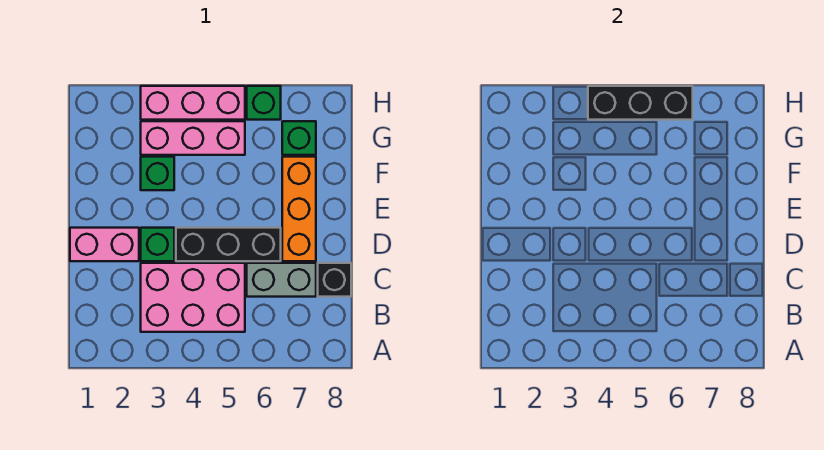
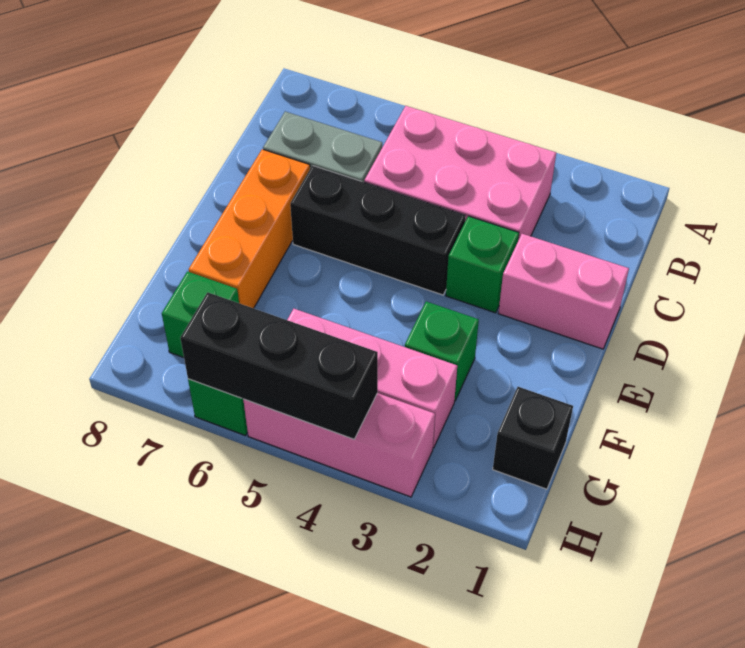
black 1x1 brick [318,263,351,297] -> black 1x1 brick moved to [493,387,573,489]

